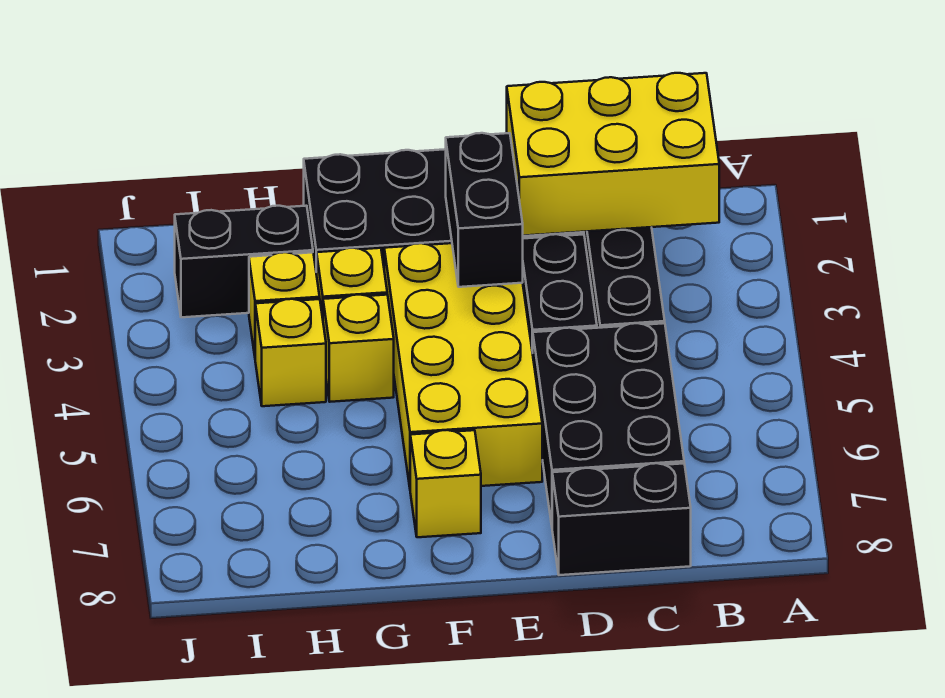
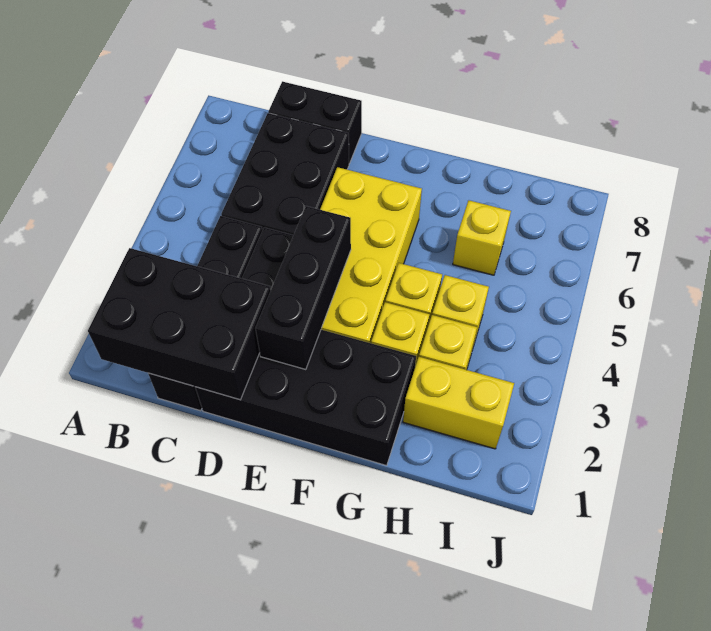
yellow 2x3 brick [507,73,719,236] -> black 2x3 brick [88,248,271,400]
black 1x2 brick [446,133,523,287] -> black 1x3 brick [256,206,351,369]
yellow 1x1 brick [410,430,481,537] -> yellow 1x1 brick moved to [453,200,511,275]
black 1x2 brick [175,206,313,317] -> yellow 1x2 brick [403,357,514,449]

